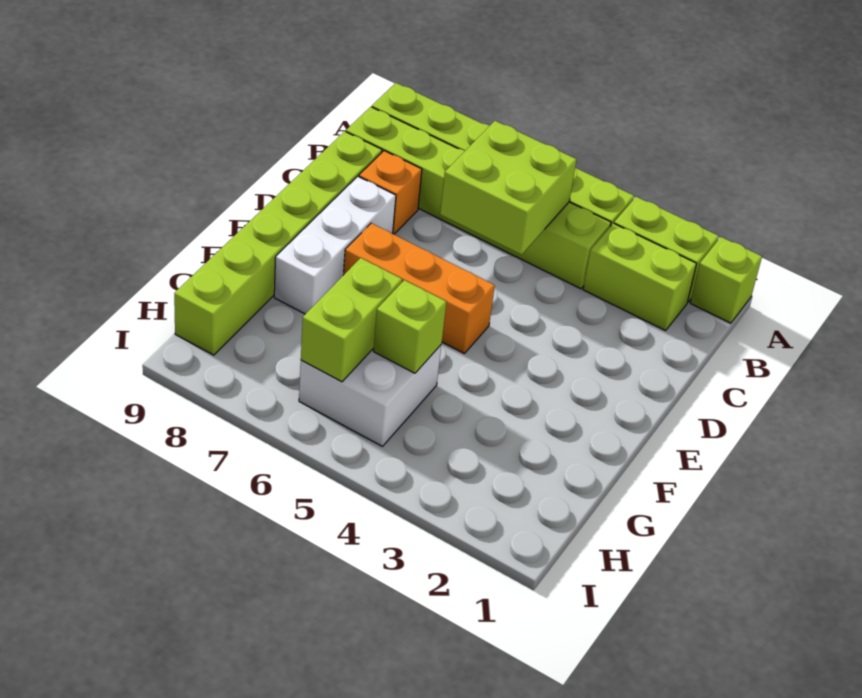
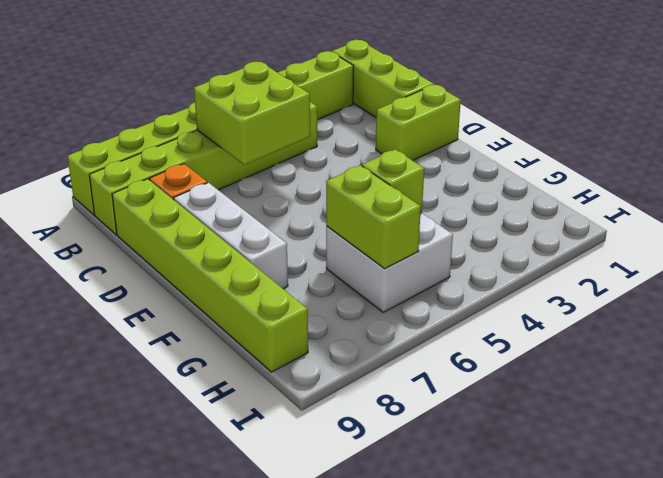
lime 1x1 brick [690,237,762,323] -> lime 1x3 brick [332,40,434,117]
lime 1x2 brick [583,223,697,331] -> lime 1x2 brick moved to [376,85,461,161]
orange 1x3 brick [344,223,495,354] -> none

